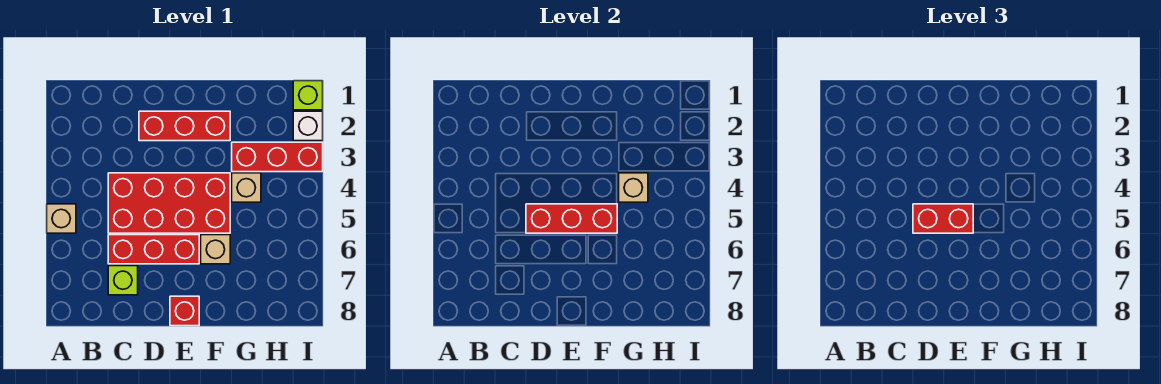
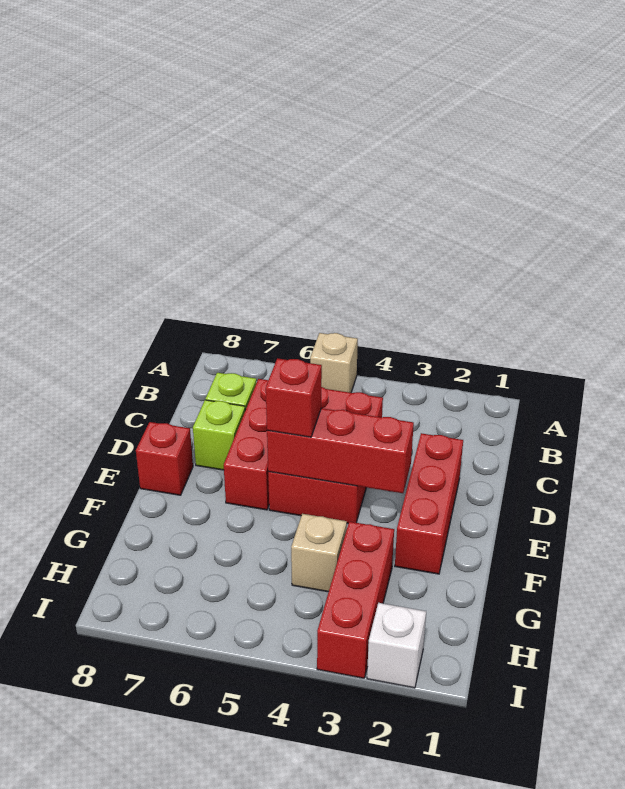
red 2x4 brick [108,173,230,233] -> red 2x3 brick [268,387,383,524]
red 1x3 brick [526,204,617,233] -> red 1x3 brick turned to [267,408,414,493]
red 1x2 brick [913,204,973,233] -> red 1x1 brick [266,358,322,437]
tan 1x1 brick [201,235,230,264] -> none
tan 1x1 brick [619,173,648,202] -> none
lime 1x1 brick [293,81,323,110] -> lime 1x1 brick moved to [193,400,245,470]

